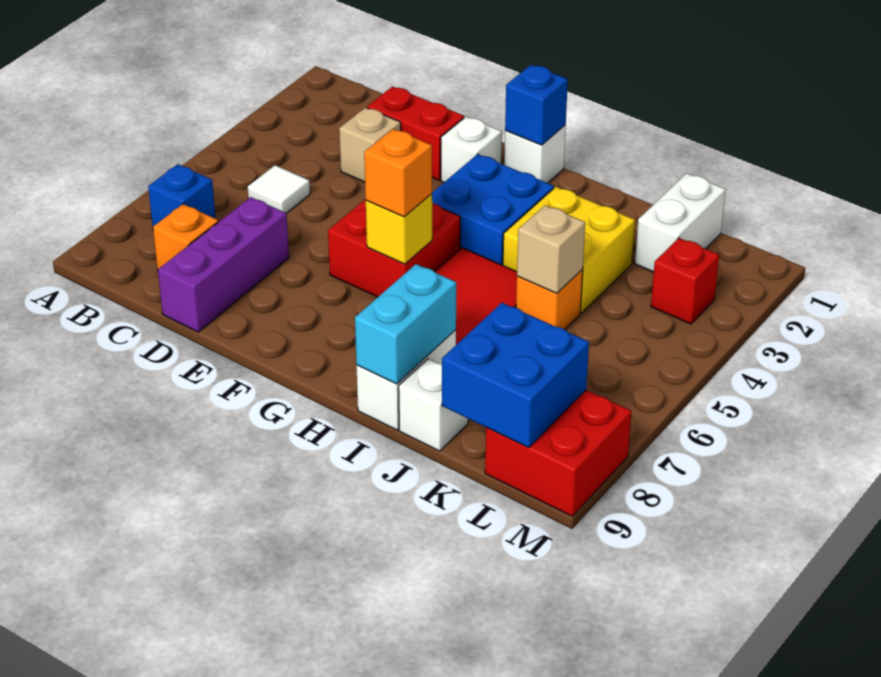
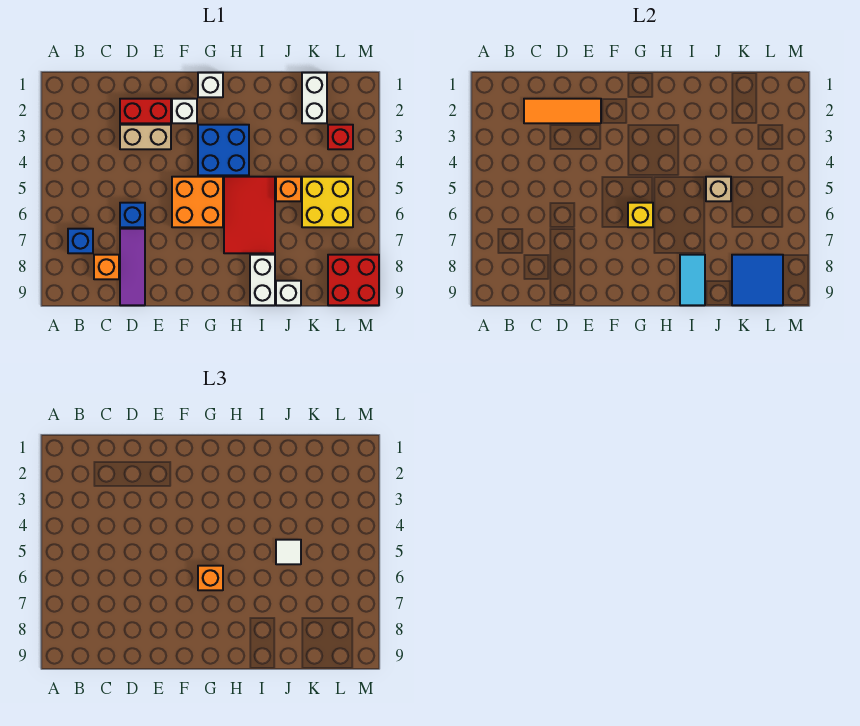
none -> orange 1x3 tile [524,99,601,123]
white 1x1 tile [248,165,310,213] -> white 1x1 tile moved to [276,540,301,564]
tan 1x1 brick [339,107,401,182] -> tan 1x2 brick [120,125,171,149]
purple 1x3 brick [158,197,289,332] -> purple 1x3 tile [120,229,145,305]
red 2x2 brick [328,199,460,297] -> orange 2x2 brick [172,177,223,227]
blue 1x1 brick [505,65,568,145] -> blue 1x1 brick moved to [120,203,145,227]
yellow 2x2 brick [503,187,635,313] -> yellow 2x2 brick moved to [302,177,353,227]
cyan 1x2 brick [355,264,456,384] -> cyan 1x2 tile [680,255,705,305]
blue 2x2 brick [442,303,589,448] -> blue 2x2 tile [732,255,783,305]

